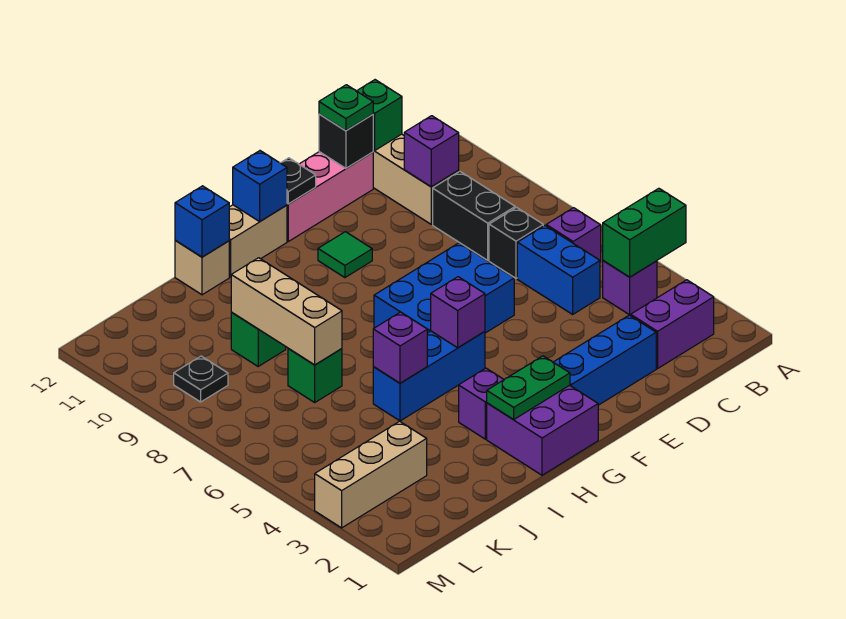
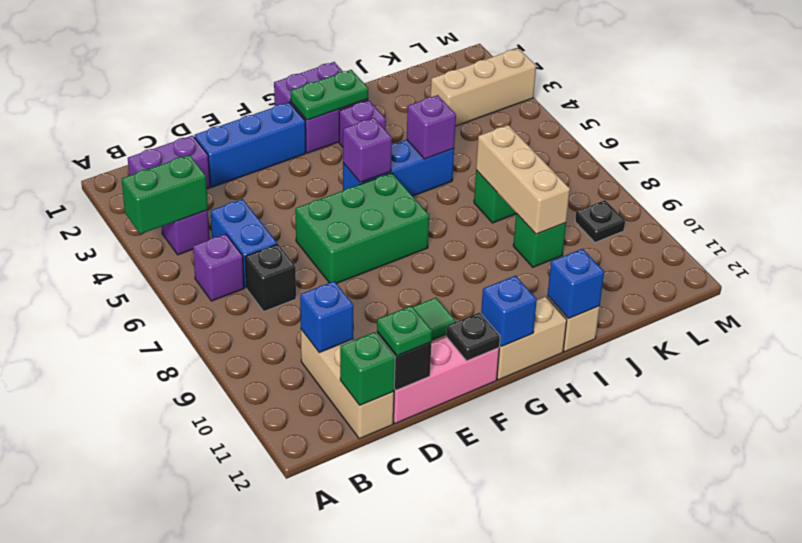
black 1x2 brick [433,172,515,260] -> none
purple 1x1 brick [404,116,459,187] -> blue 1x1 brick [300,281,354,352]
blue 2x3 brick [374,243,514,333] -> green 2x3 brick [295,173,429,284]

